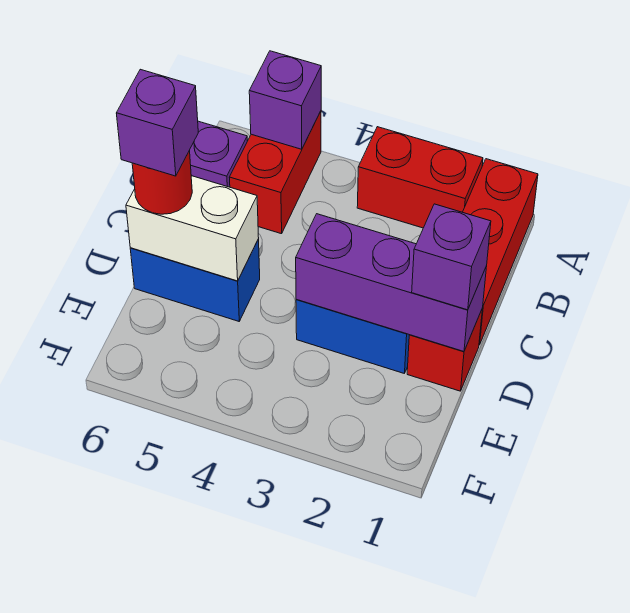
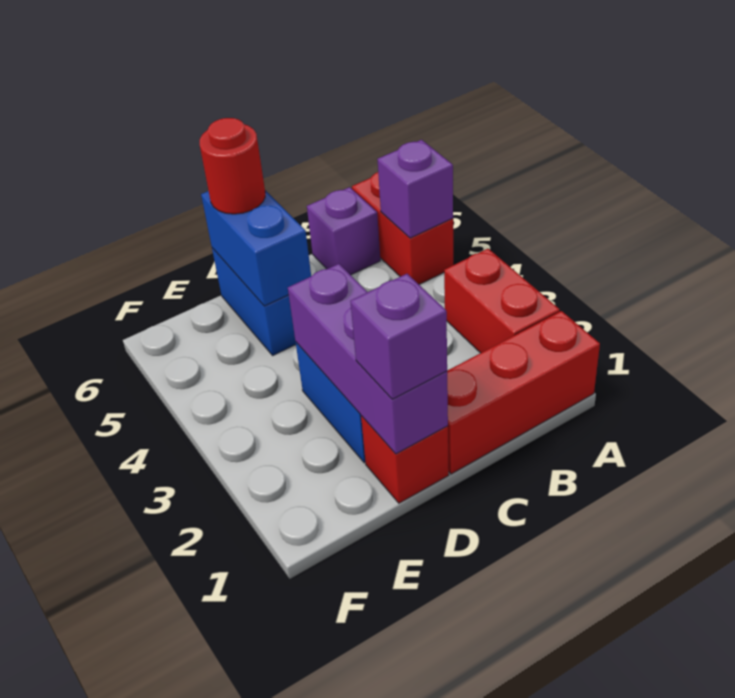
red 1x2 brick [229,111,321,234] -> red 1x2 brick turned to [352,172,453,284]
white 1x2 brick [126,176,259,281] -> blue 1x2 brick [201,190,311,306]
purple 1x1 brick [116,69,198,176] -> none

